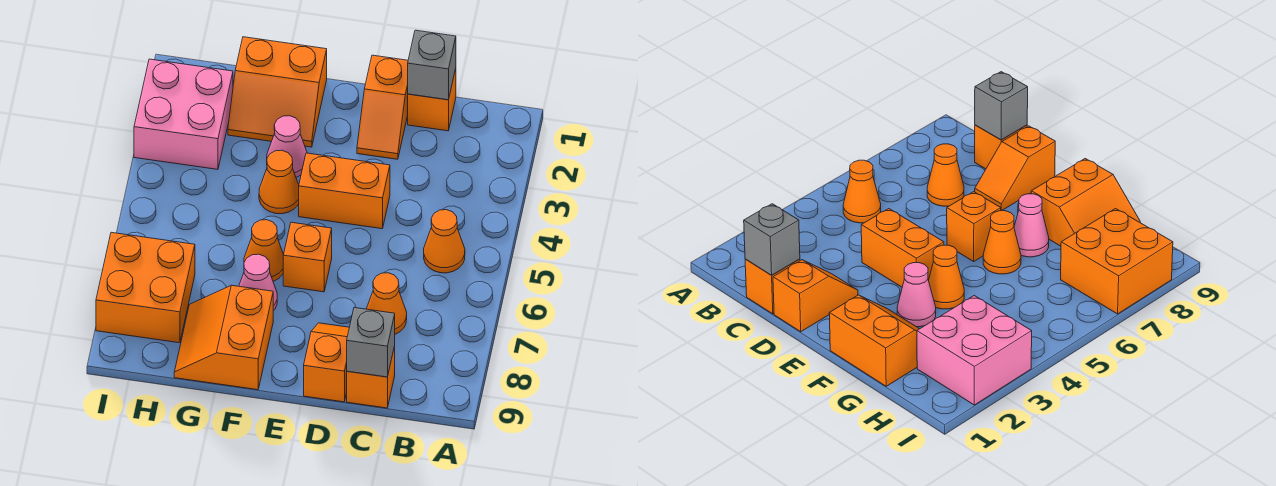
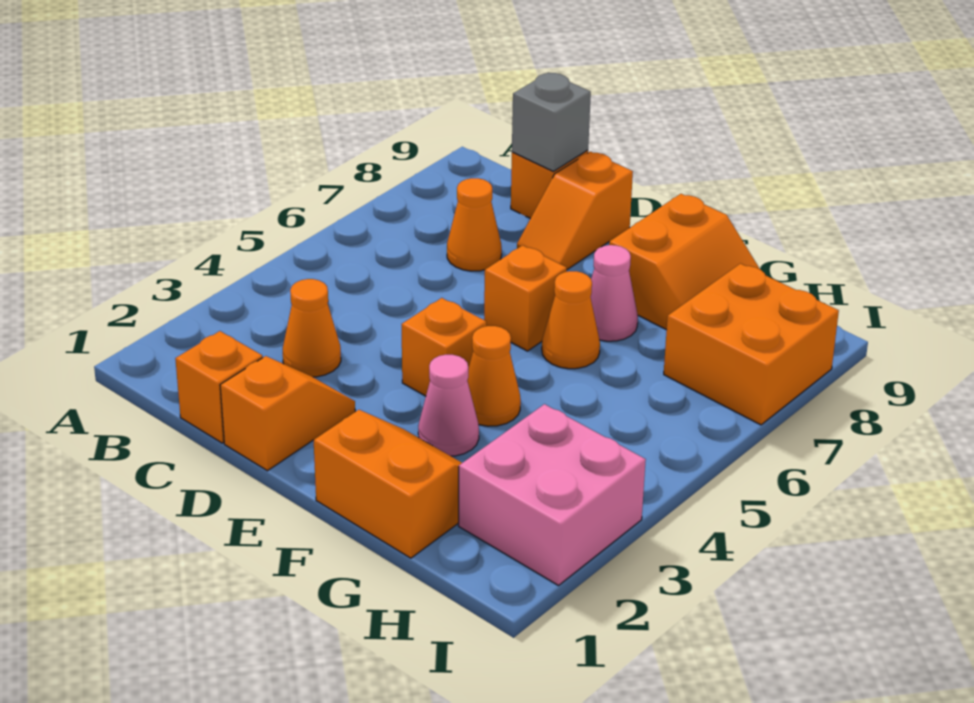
orange 1x1 cone [424,210,465,273] -> orange 1x1 cone moved to [283,279,341,377]
grey 1x1 brick [408,30,456,100] -> none
orange 1x2 brick [299,153,390,229] -> orange 1x1 brick [402,298,486,396]

